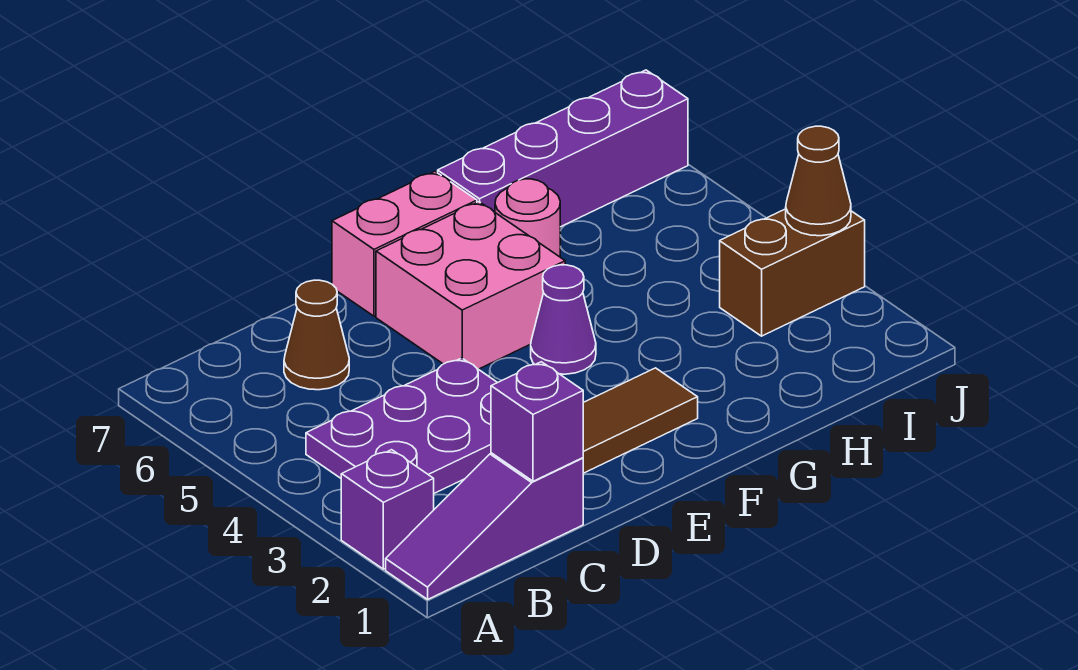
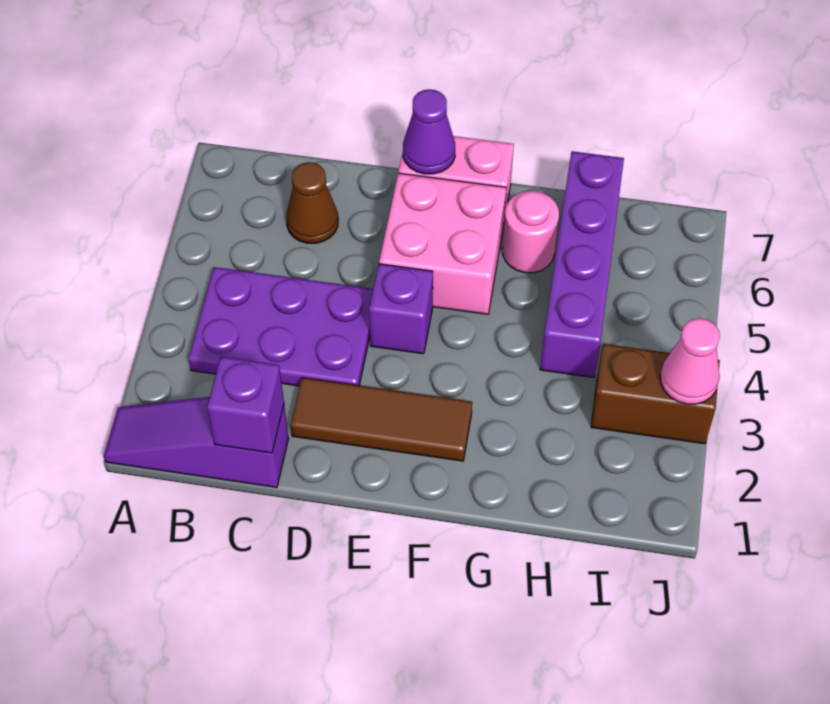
purple 1x1 brick [341,450,434,569] -> purple 1x1 brick moved to [369,264,433,354]
purple 1x1 cone [531,265,596,374] -> purple 1x1 cone moved to [403,89,455,174]
purple 1x4 brick [438,70,688,227] -> purple 1x4 brick turned to [540,151,624,378]
brown 1x1 cone [786,126,851,236] -> pink 1x1 cone [660,318,720,404]

